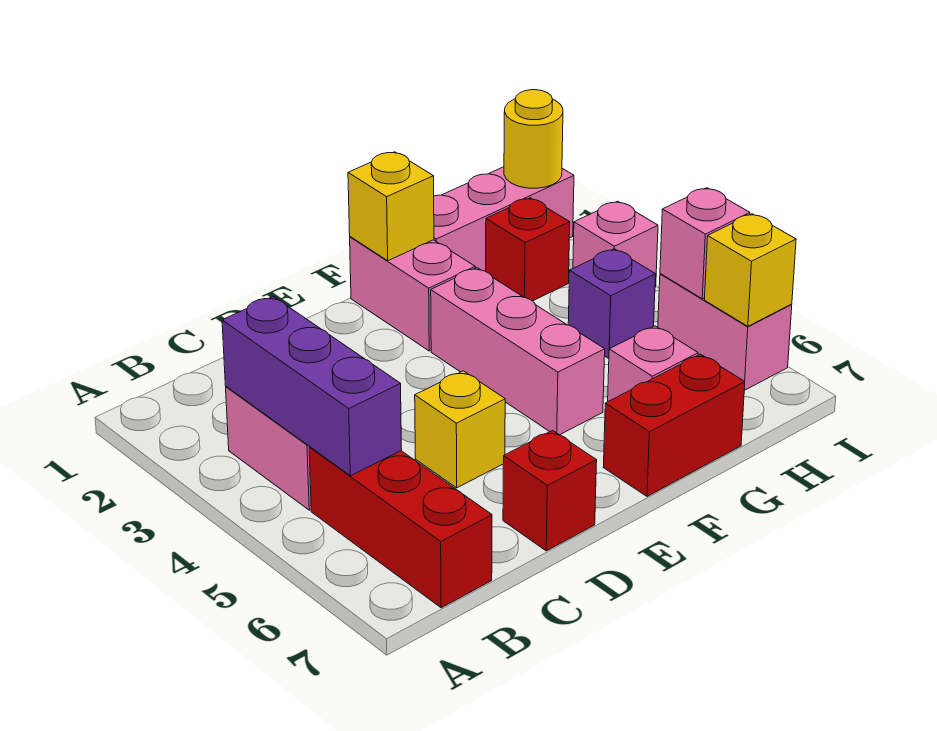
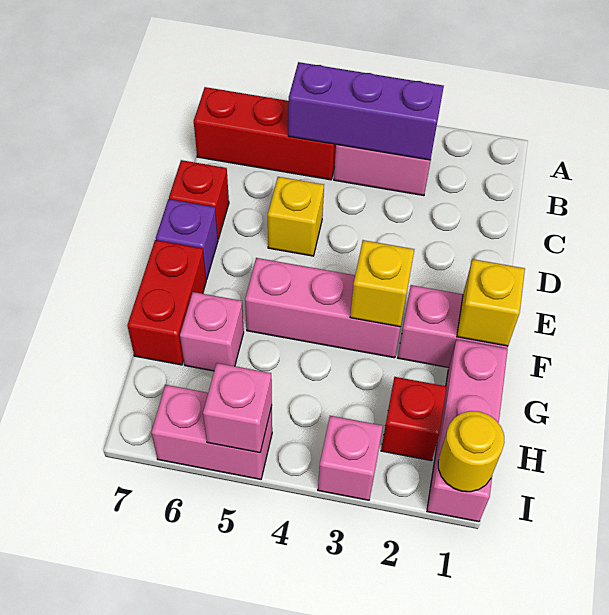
purple 1x1 brick [568,249,656,359] -> purple 1x1 brick moved to [156,199,218,279]
yellow 1x1 brick [705,214,796,326] -> yellow 1x1 brick moved to [350,240,414,327]

